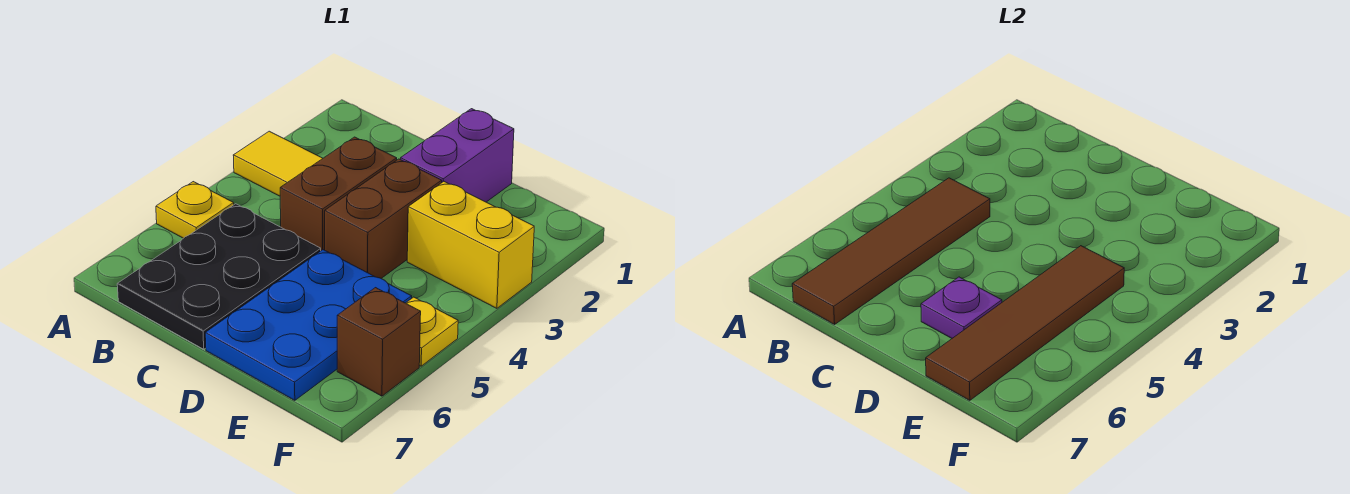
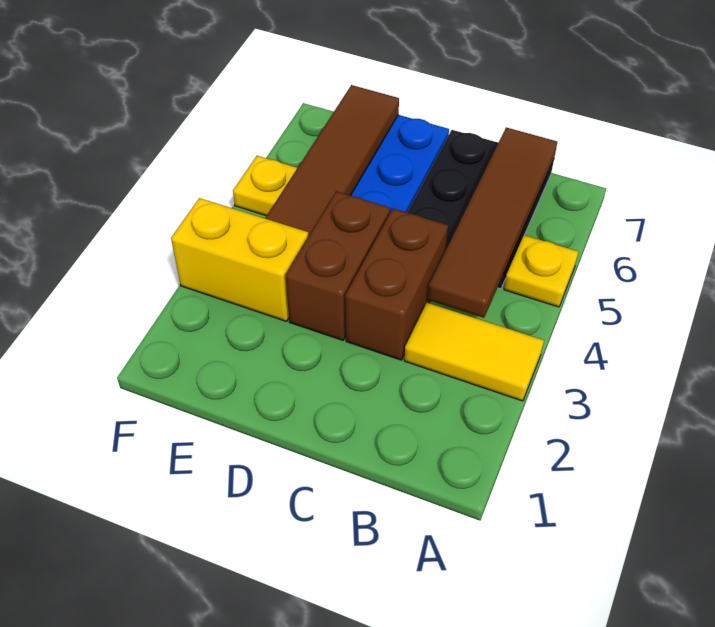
purple 1x2 brick [401,109,514,202] -> none
purple 1x1 plate [921,277,1002,338] -> none
brown 1x1 brick [337,288,421,396] -> none

